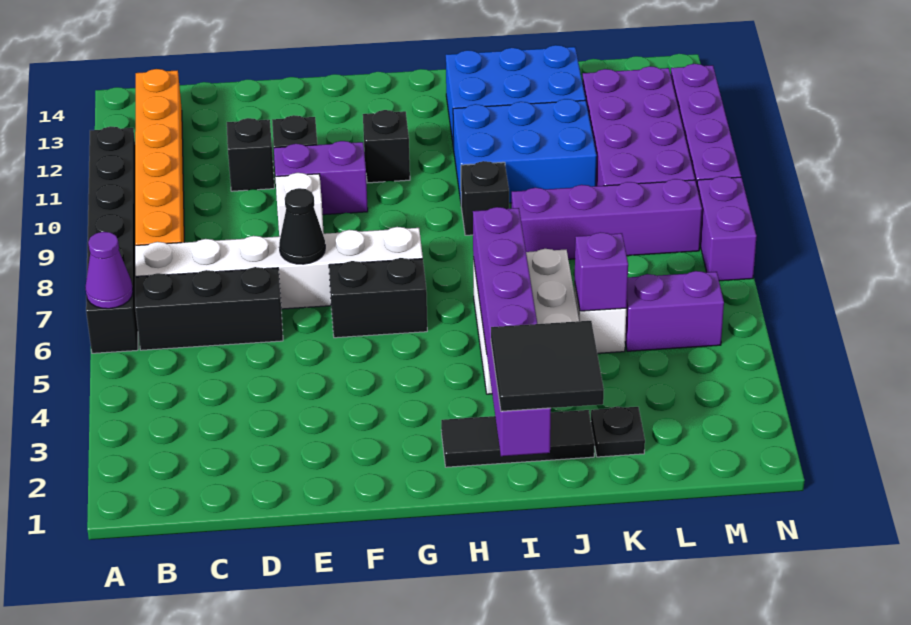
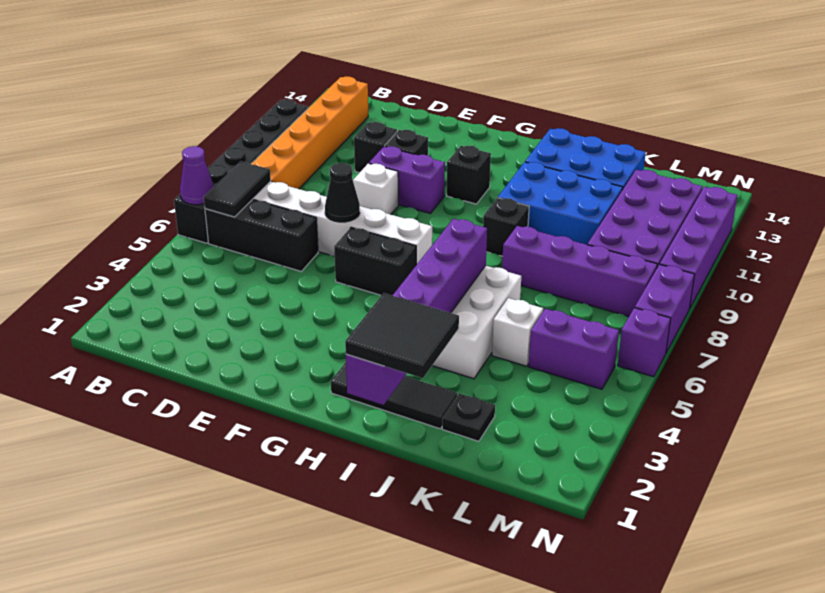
none -> black 1x2 tile [204,161,271,217]
purple 1x1 brick [575,232,628,311] -> purple 1x1 brick moved to [618,308,671,377]

